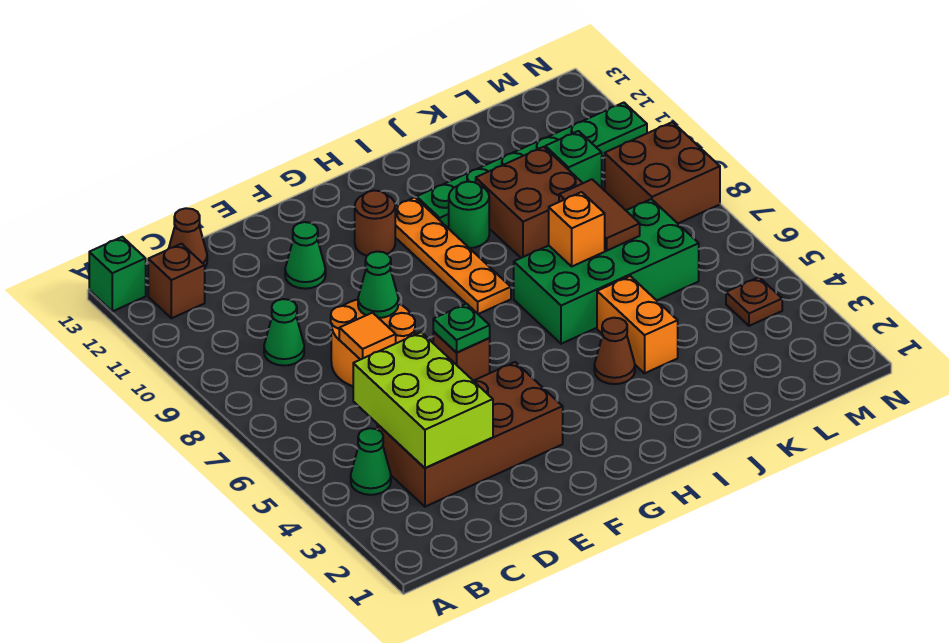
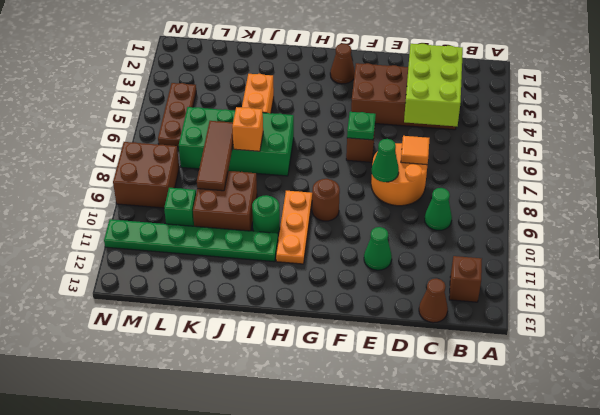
green 1x1 brick [89,237,146,311] -> none
green 1x1 cone [351,428,391,495] -> none
brown 1x1 round brick [355,191,395,256] -> brown 1x1 round brick moved to [312,179,340,221]
orange 1x4 plate [395,197,511,314] -> orange 1x3 plate [276,191,312,264]
brown 1x1 cone [594,318,635,384] -> brown 1x1 cone moved to [330,44,355,84]
brown 1x2 tile [559,179,640,251] -> brown 1x3 tile [197,121,233,191]
brown 1x1 plate [726,277,782,326] -> brown 1x3 plate [158,83,196,147]

